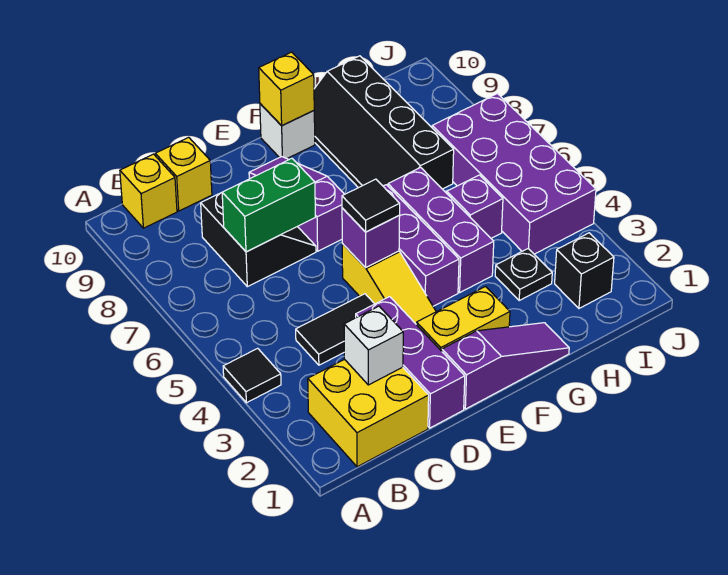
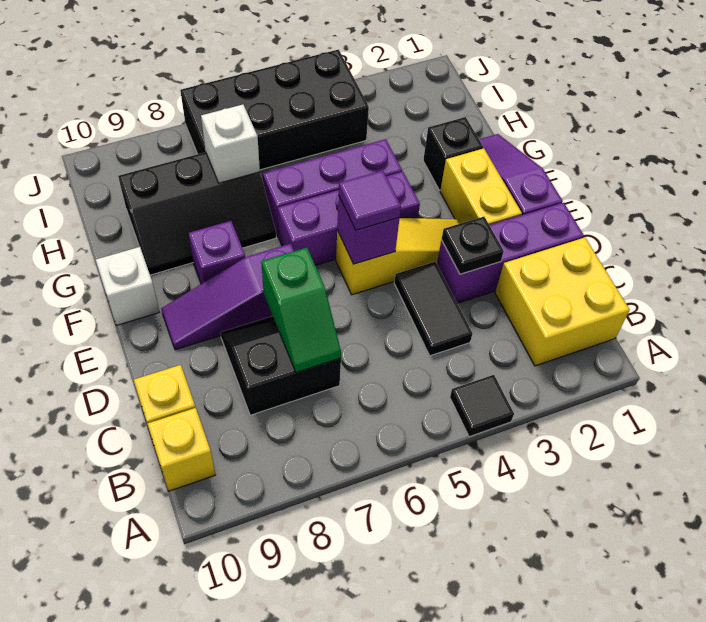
white 1x1 brick [344,306,403,385] -> white 1x1 brick moved to [201,105,260,183]
green 1x2 brick [222,158,315,252] -> green 1x2 slope [261,248,341,372]
black 1x1 tile [342,179,400,232] -> purple 1x1 tile [339,170,401,230]
yellow 1x1 brick [259,52,314,126] -> none
black 2x4 slope [314,56,454,189] -> black 2x3 slope [118,152,276,275]
black 1x1 plate [495,249,552,300] -> black 1x1 plate moved to [441,217,504,274]
purple 1x1 brick [447,175,503,238] -> purple 1x1 brick moved to [188,221,245,284]
black 1x1 brick [555,233,614,308] -> black 1x1 brick moved to [423,117,483,190]
purple 2x4 brick [432,94,596,254] -> black 2x4 brick [180,50,369,170]

